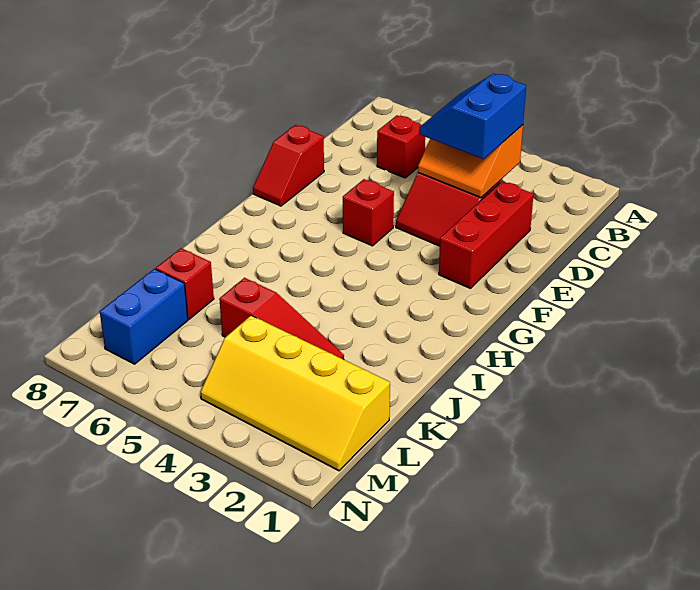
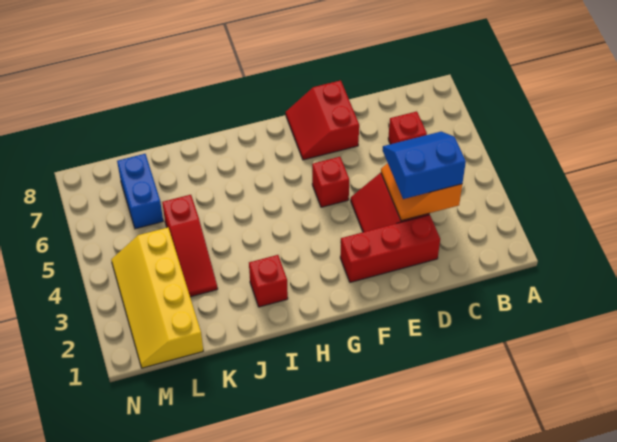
red 1x2 slope [253,125,324,206] -> red 2x2 slope [286,80,359,160]
red 1x1 brick [156,248,214,319] -> red 1x1 brick moved to [249,255,288,307]
blue 1x2 brick [100,269,188,364] -> blue 1x2 brick turned to [117,154,163,229]

